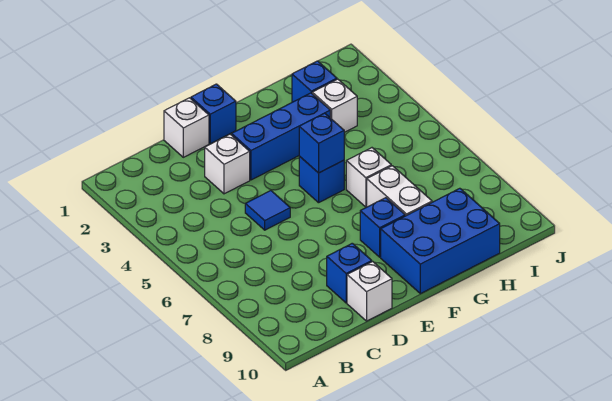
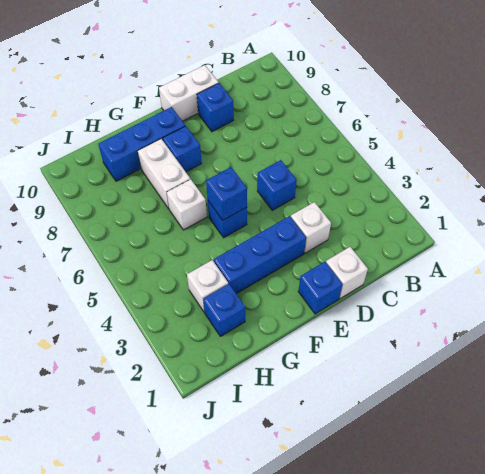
blue 1x1 tile [245,191,290,230] -> blue 1x1 brick [257,160,297,210]
white 1x1 brick [347,262,392,321] -> white 1x2 brick [159,65,219,121]
blue 2x3 brick [381,188,500,294] -> blue 1x3 brick [99,107,185,181]

